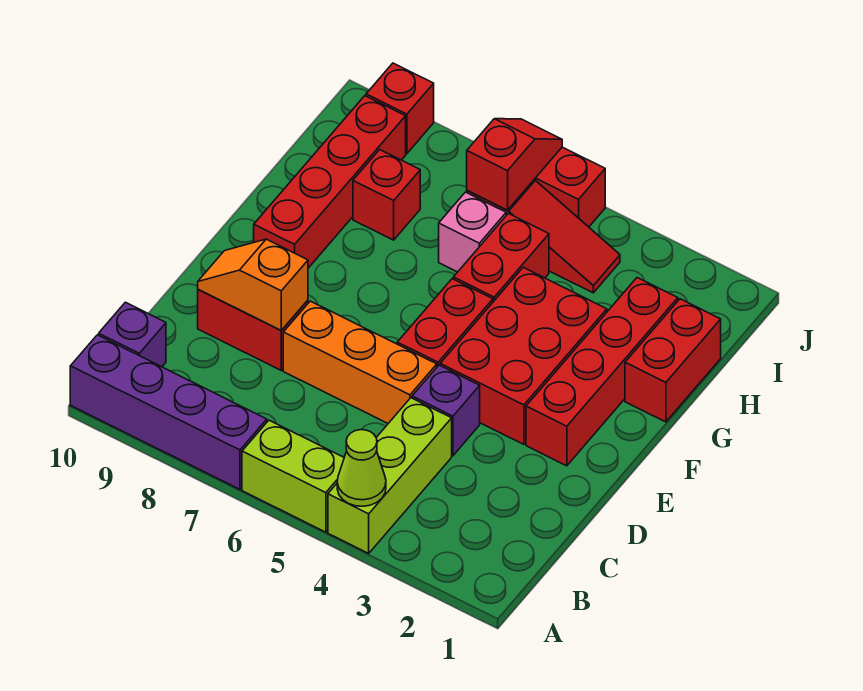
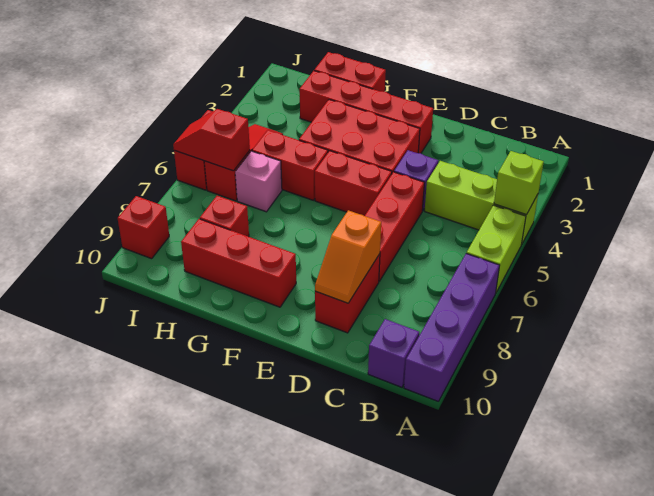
lime 1x1 cone [337,430,386,506] -> lime 1x1 brick [494,151,544,215]
orange 1x3 brick [283,301,437,423] -> red 1x3 brick [365,172,424,281]
red 1x4 brick [254,96,406,268] -> red 1x3 brick [181,219,296,307]

